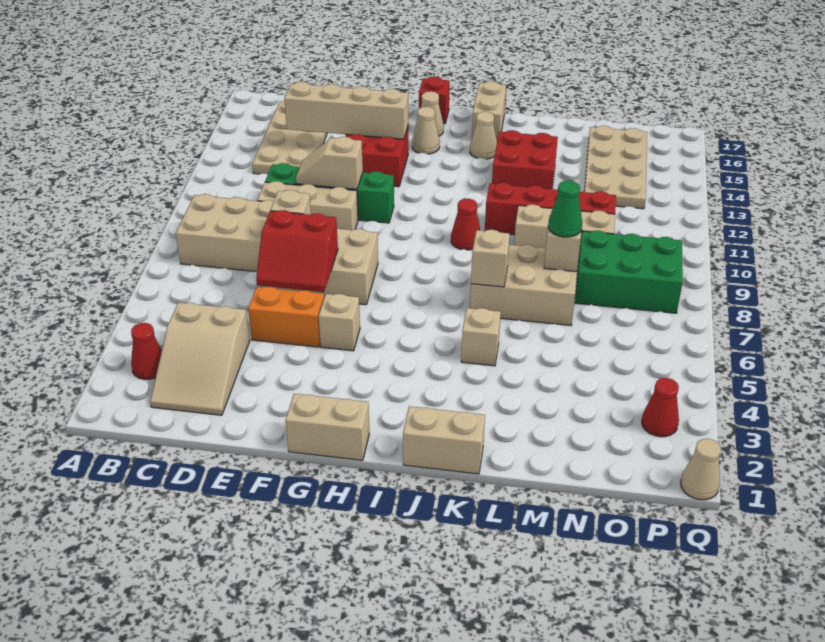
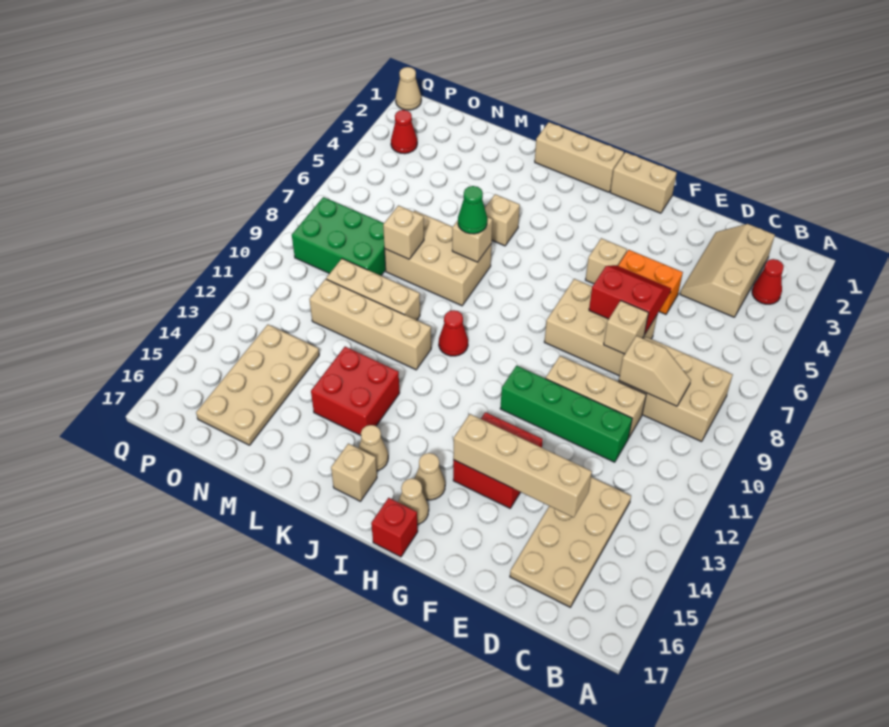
tan 2x3 slope [150,303,250,415] -> tan 2x3 slope turned to [680,224,775,317]
tan 1x2 slope [296,137,363,189] -> tan 1x2 slope moved to [619,336,691,406]
tan 1x2 brick [403,406,485,474] -> tan 1x3 brick [535,122,624,192]
tan 1x2 brick [472,81,506,140] -> tan 1x1 brick [331,444,377,501]
red 1x4 brick [485,183,616,235] -> tan 1x4 brick [309,279,431,370]
green 1x1 cone [548,180,582,237] -> green 1x1 cone moved to [458,186,487,234]

